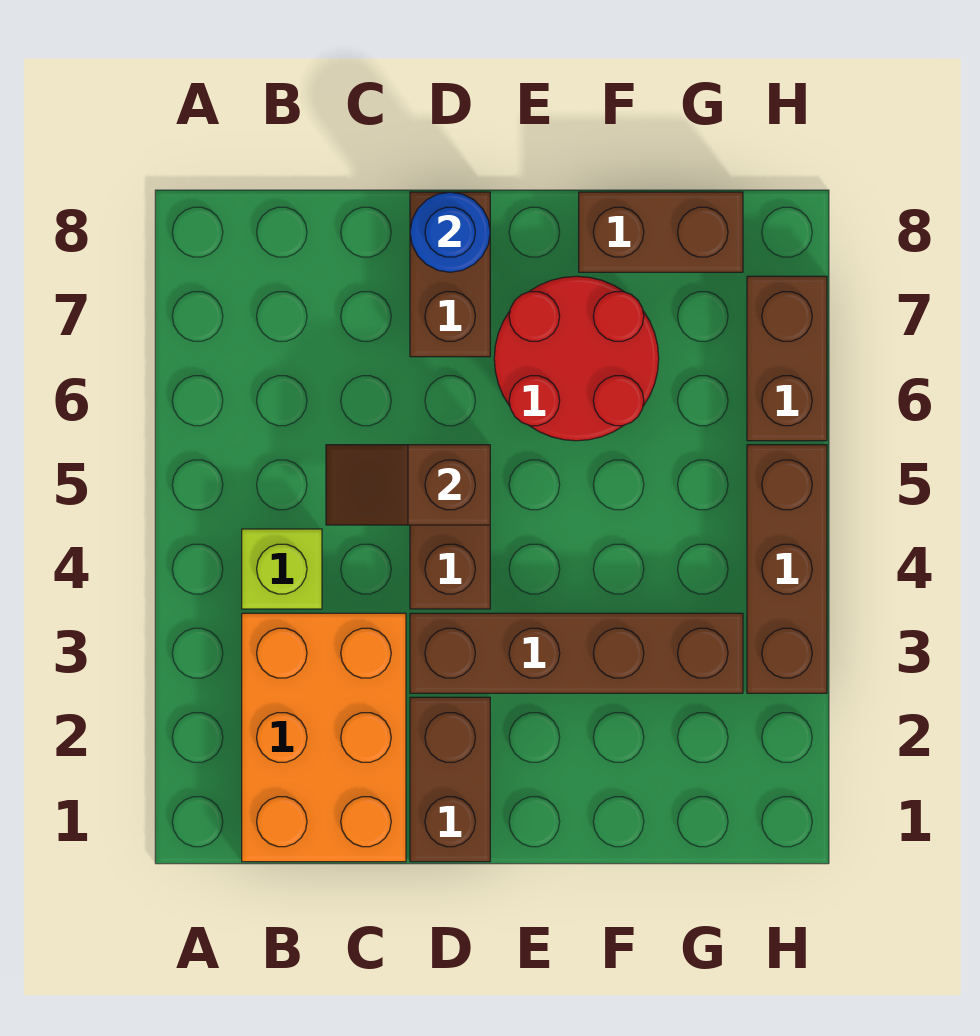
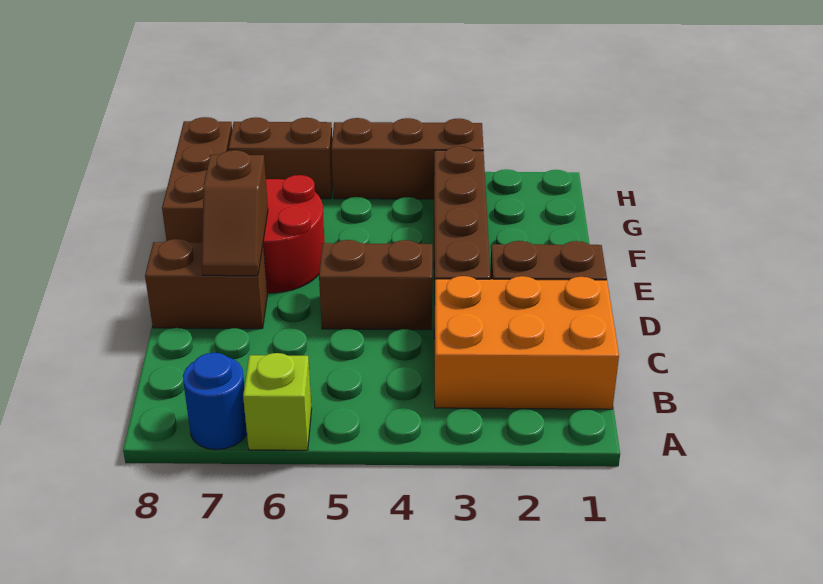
lime 1x1 brick [242,529,322,609] -> lime 1x1 brick moved to [243,353,312,450]
brown 1x2 slope [326,445,490,525] -> brown 1x2 slope moved to [202,150,268,276]
blue 1x1 round brick [410,192,490,272] -> blue 1x1 round brick moved to [183,353,247,450]
brown 1x2 brick [579,192,743,272] -> brown 1x3 brick [162,117,232,243]

